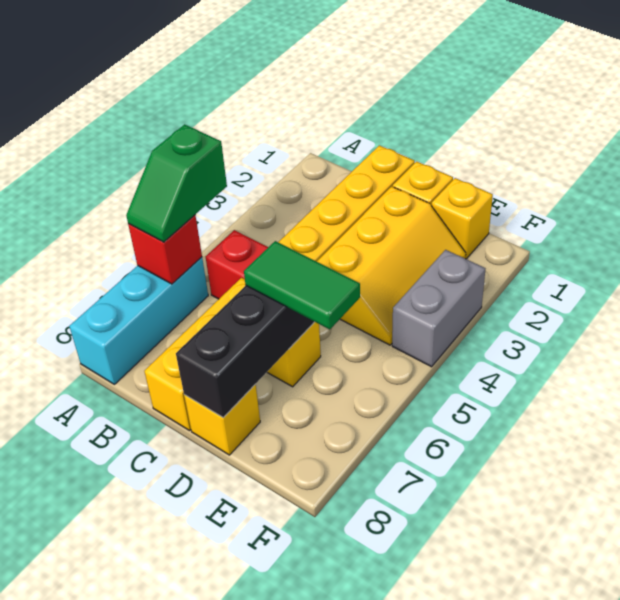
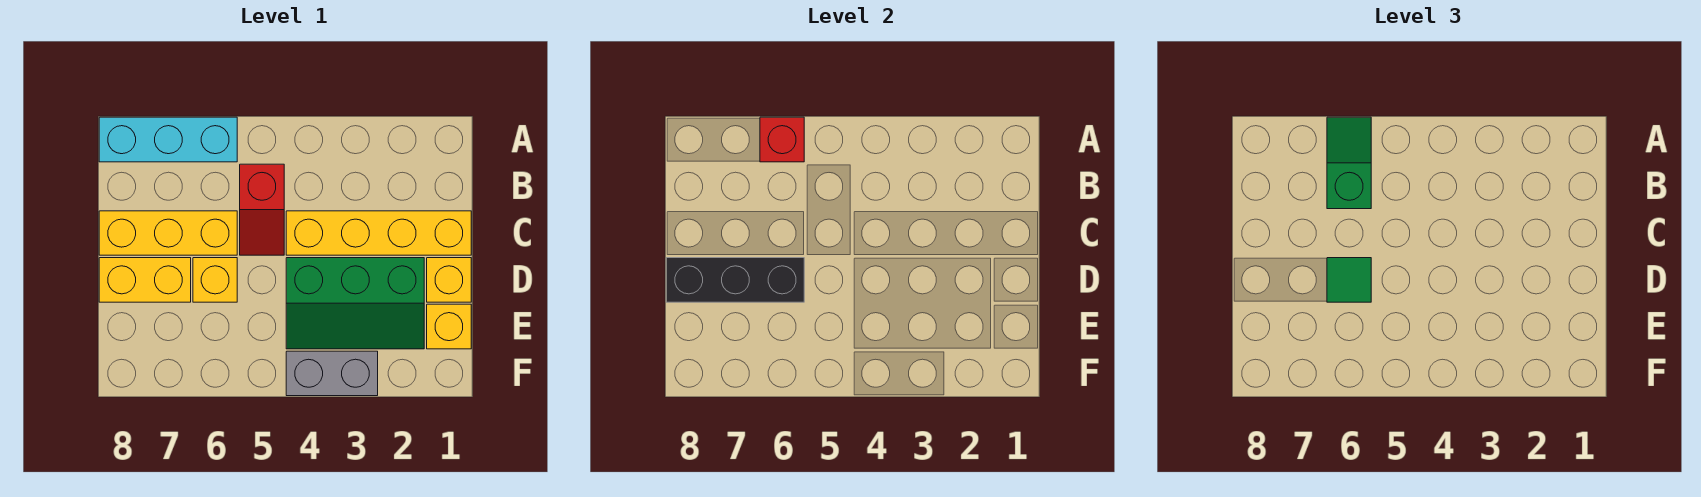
green 1x2 slope [126,124,227,242] -> green 1x2 slope turned to [1327,117,1371,209]
yellow 2x3 slope [317,186,466,345] -> green 2x3 slope [286,258,424,349]
green 1x2 tile [244,241,360,330] -> green 1x1 tile [1327,258,1371,302]
yellow 1x1 brick [184,384,260,455] -> yellow 1x2 brick [99,258,191,302]

